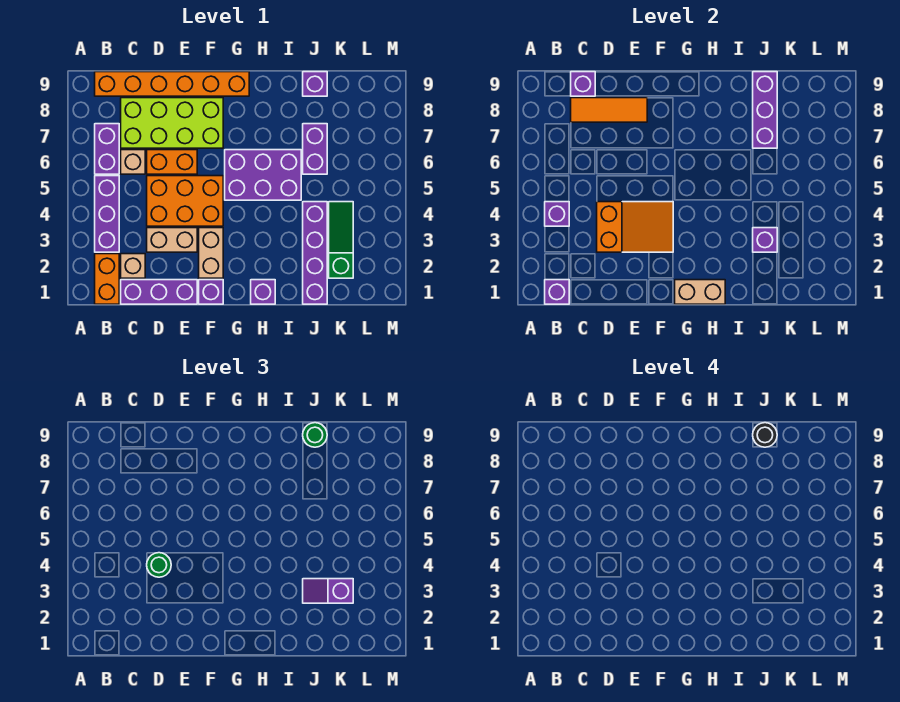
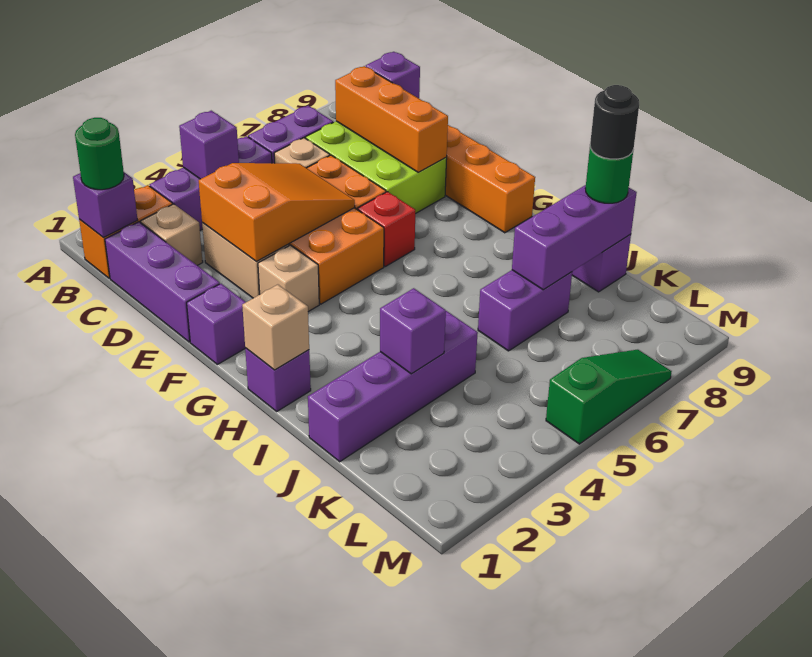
lime 2x4 brick [121,98,223,148] -> lime 2x3 brick [306,121,447,214]
orange 1x3 tile [571,98,647,122] -> orange 1x3 brick [335,66,448,172]
orange 2x3 slope [597,202,673,252] -> orange 2x3 slope turned to [199,163,355,261]
green 1x1 round brick [147,553,171,577] -> green 1x1 round brick moved to [75,118,124,190]
tan 1x2 brick [199,228,223,278] -> tan 1x1 brick [258,245,319,312]
none -> red 1x1 brick [358,192,415,266]
tan 1x2 brick [675,280,725,304] -> tan 1x1 brick [242,285,309,370]
purple 2x3 brick [225,150,301,200] -> none
purple 1x2 slope [303,579,353,603] -> none
green 1x3 slope [329,202,353,278] -> green 1x3 slope moved to [546,350,672,444]

